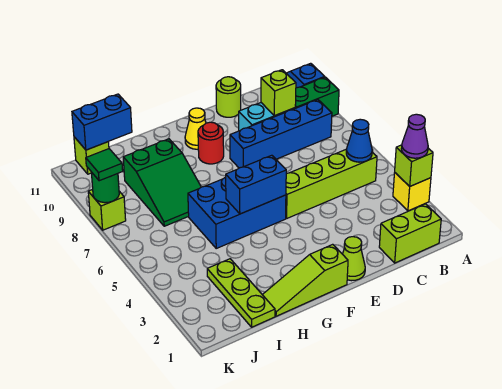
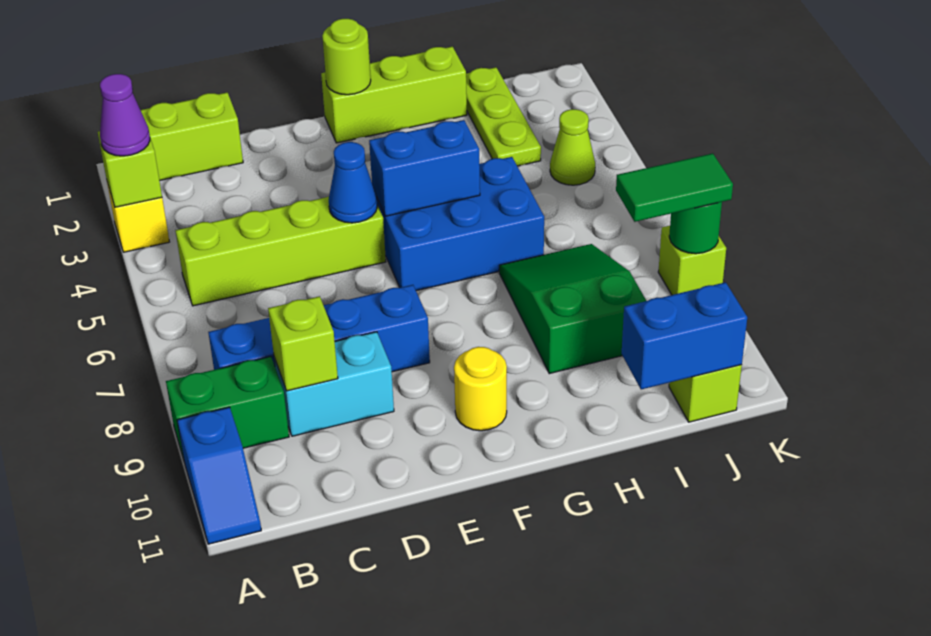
blue 1x1 cone [346,119,372,162] -> blue 1x1 cone moved to [329,142,377,223]
lime 1x1 round brick [216,77,241,117] -> lime 1x1 round brick moved to [322,19,371,95]
lime 1x1 cone [343,237,365,281] -> lime 1x1 cone moved to [550,109,595,185]
lime 1x3 slope [263,244,348,316] -> lime 1x3 brick [321,46,467,143]
red 1x1 round brick [198,122,224,164] -> none
yellow 1x1 cone [185,108,206,149] -> yellow 1x1 round brick [454,347,507,431]
green 1x1 tile [86,149,123,181] -> green 1x2 tile [616,153,733,222]

